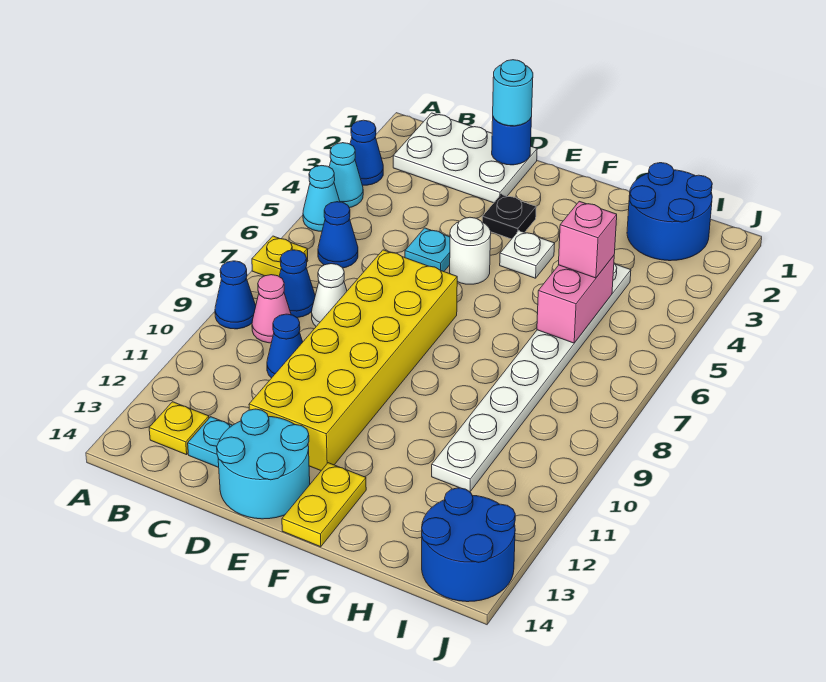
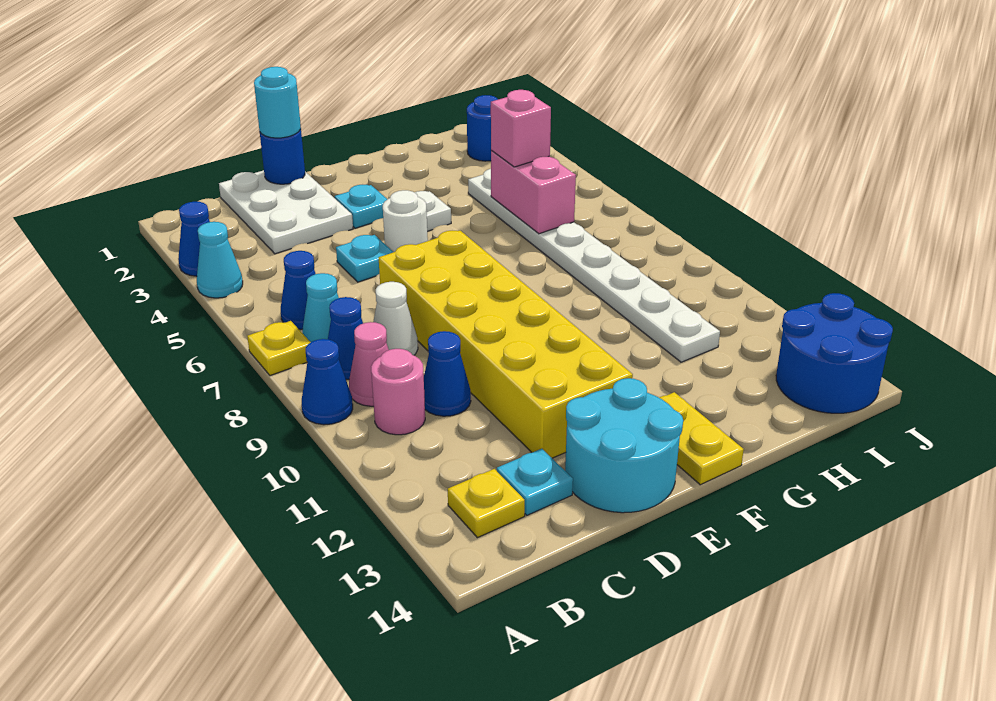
cyan 1x1 cone [303,166,340,231] -> cyan 1x1 cone moved to [302,273,339,342]
white 2x3 plate [393,113,537,203] -> white 2x3 plate turned to [219,170,353,254]
none -> pink 1x1 round brick [371,349,425,435]
black 1x1 plate [482,194,536,239] -> cyan 1x1 plate [335,185,387,228]
blue 2x2 round brick [627,163,712,261] -> blue 1x1 round brick [467,95,498,161]

